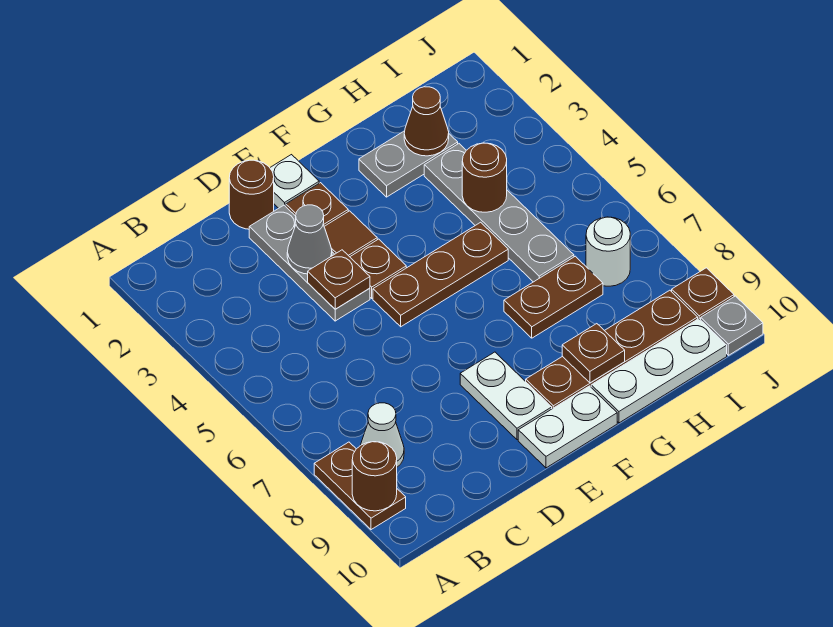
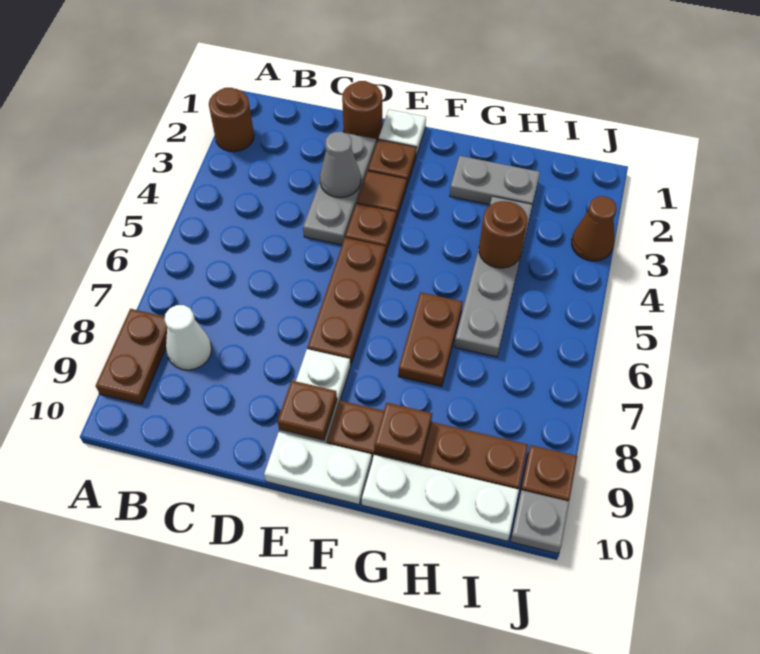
brown 1x1 round brick [352,442,397,511] -> brown 1x1 round brick moved to [209,88,254,152]
brown 1x1 plate [308,250,370,309] -> brown 1x1 plate moved to [278,381,337,440]
brown 1x3 plate [373,222,508,327] -> brown 1x3 plate turned to [307,238,385,366]
brown 1x2 plate [504,256,603,338] -> brown 1x2 plate turned to [398,292,463,386]
brown 1x1 cone [404,87,449,156] -> brown 1x1 cone moved to [572,196,617,261]
white 1x1 round brick [586,217,630,286] -> none

